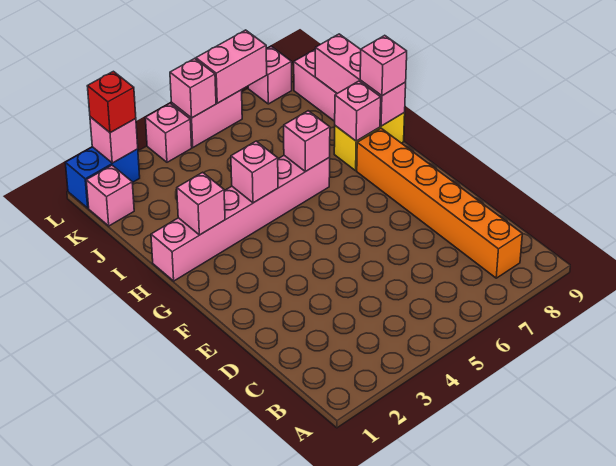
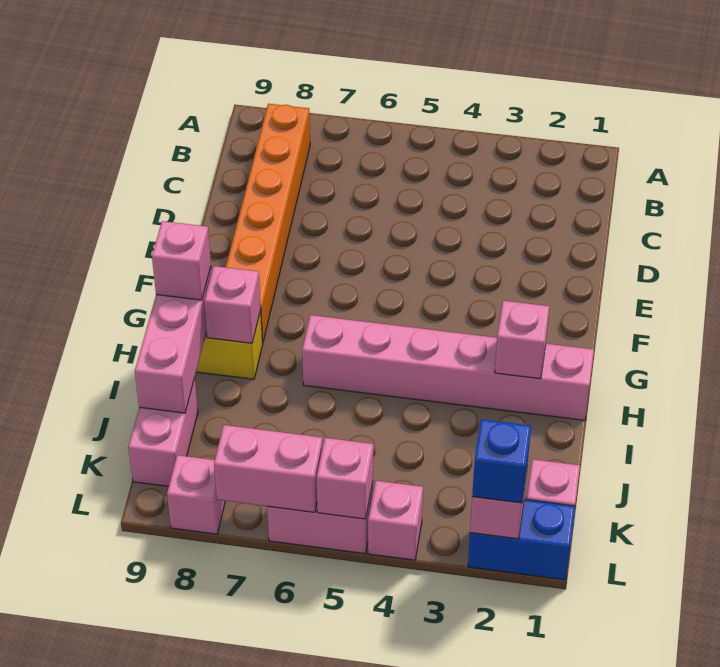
pink 1x1 brick [231,141,278,203] -> none
pink 1x1 brick [284,111,330,172] -> none
red 1x1 brick [87,71,136,133] -> blue 1x1 brick [472,419,531,503]

